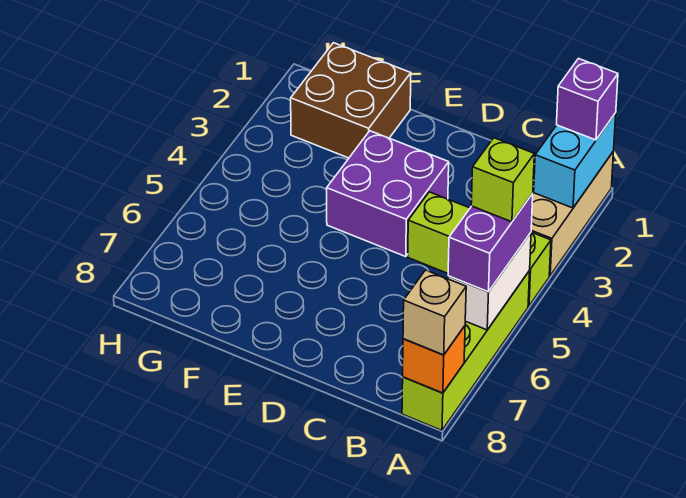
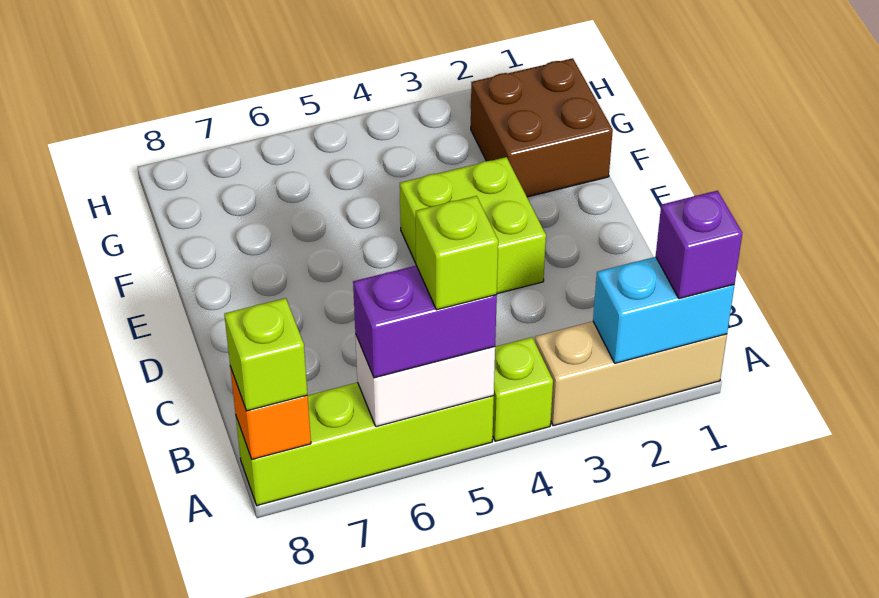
lime 1x3 brick [408,192,551,306] -> lime 1x1 brick [493,337,553,441]
tan 1x1 brick [403,270,466,355] -> lime 1x1 brick [224,298,308,411]
purple 2x2 brick [327,131,449,257] -> lime 2x2 brick [400,157,546,294]

